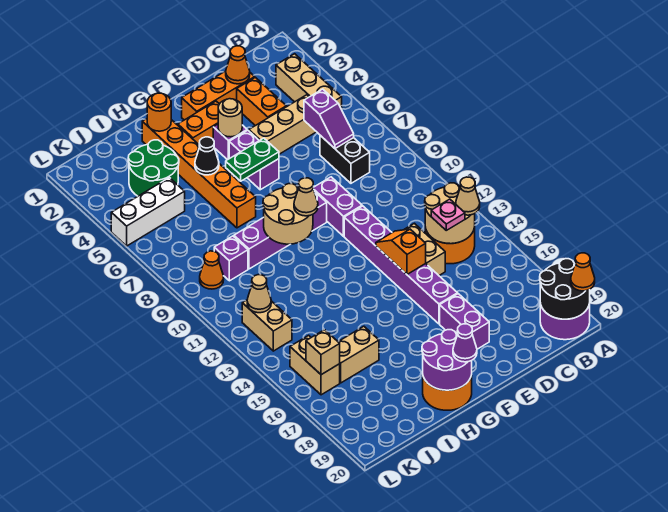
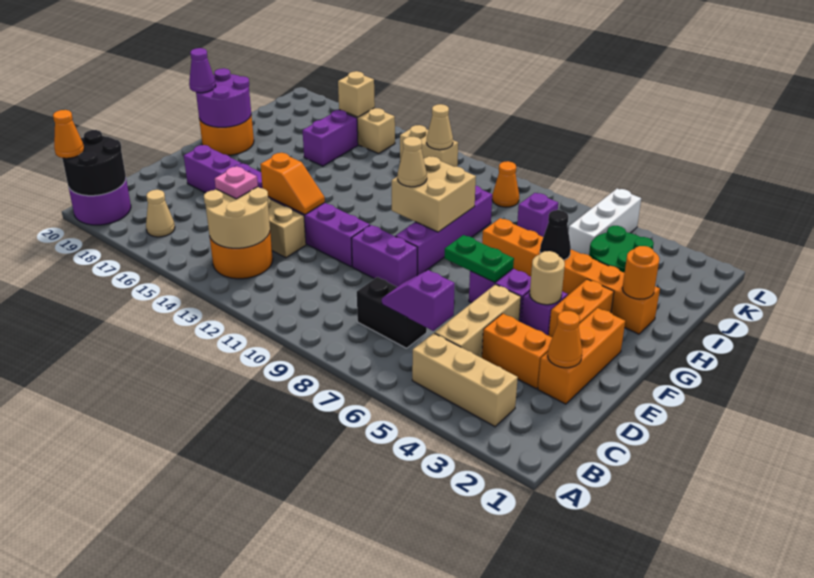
tan 1x1 cone [456,177,480,215] -> tan 1x1 cone moved to [146,190,175,237]
green 1x2 plate [226,138,279,181] -> green 1x2 plate turned to [444,235,514,283]
tan 2x2 round brick [263,184,313,244] -> tan 2x2 brick [392,156,476,232]
tan 1x2 brick [338,326,379,383] -> purple 1x2 brick [302,110,358,166]
purple 1x1 brick [214,236,248,281] -> purple 1x1 brick moved to [517,193,558,237]

